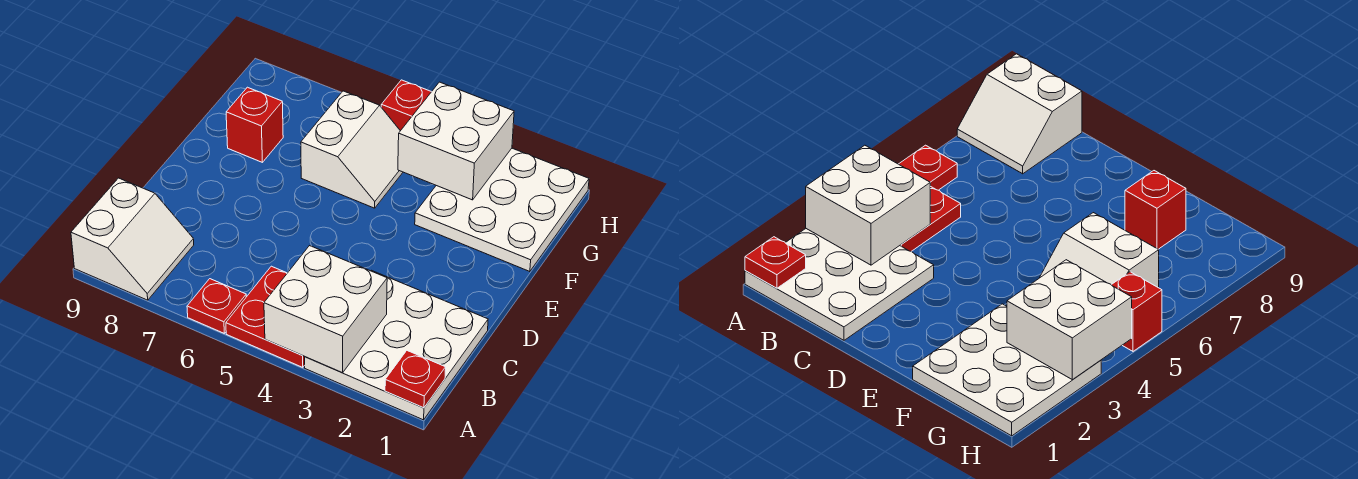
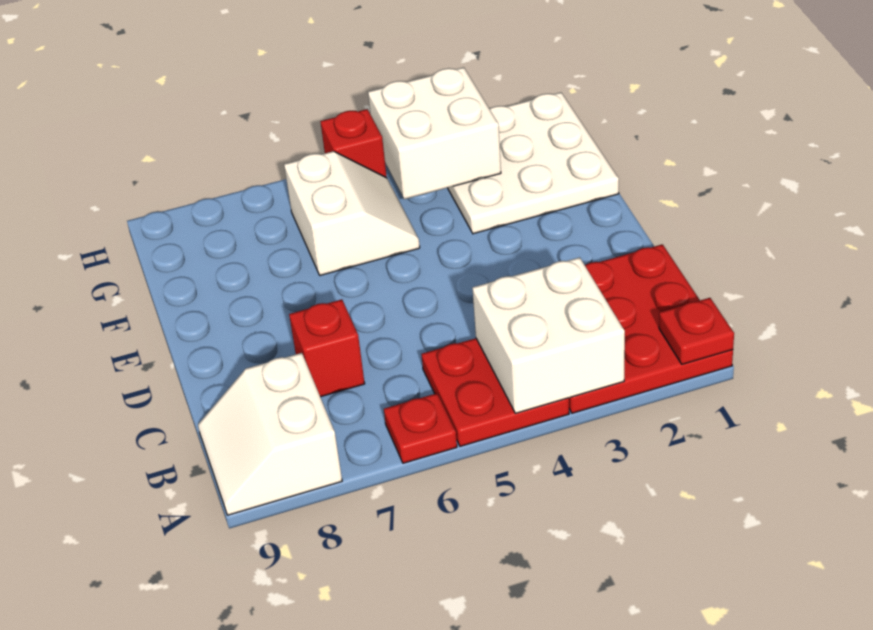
white 3x3 plate [305,270,488,420] -> red 3x3 plate [569,244,733,413]
white 2x2 slope [71,178,194,300] -> white 2x2 slope turned to [198,353,342,515]
red 1x1 brick [226,87,283,162] -> red 1x1 brick moved to [289,299,365,397]

